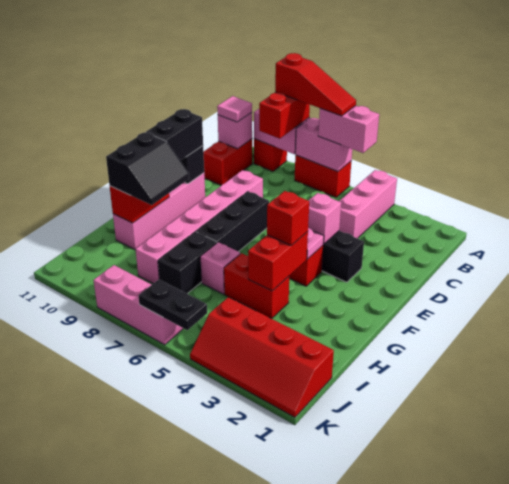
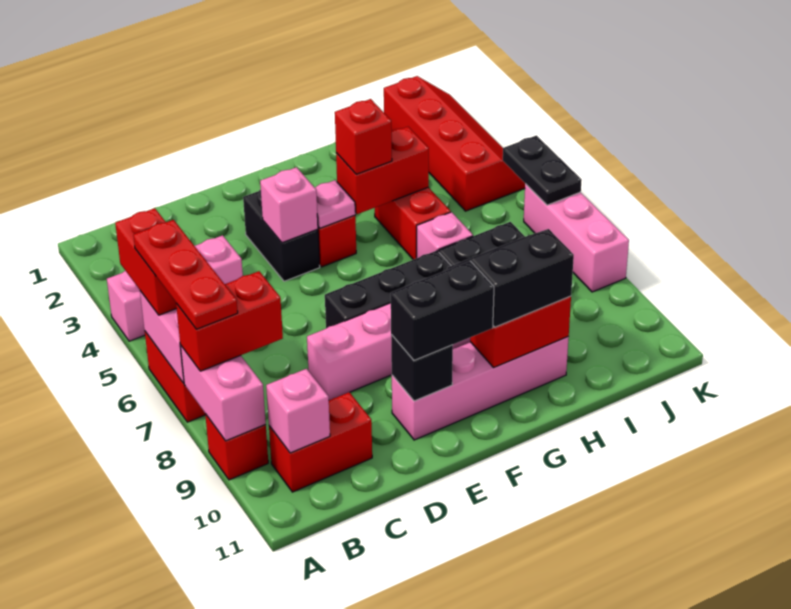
pink 1x2 brick [318,106,379,153] -> red 1x2 brick [115,208,177,315]
red 1x3 slope [275,53,356,116] -> red 1x3 plate [133,220,238,329]
pink 1x1 tile [217,96,252,122] -> none

